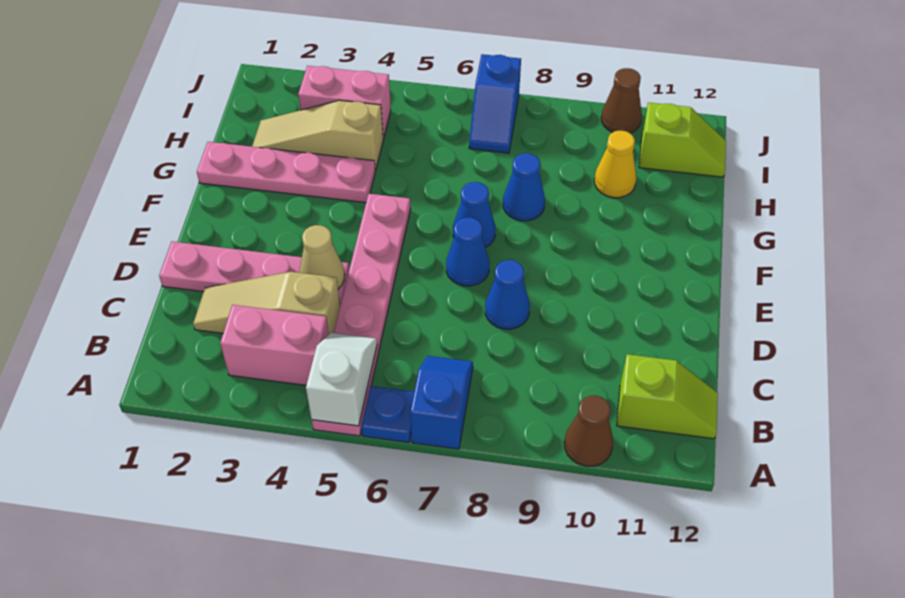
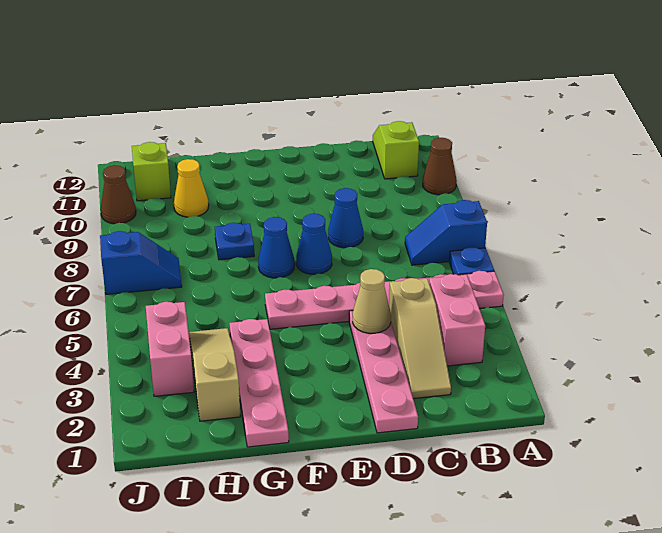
white 1x2 slope [306,333,377,426] -> none
blue 1x1 cone [503,153,545,221] -> blue 1x1 plate [215,223,254,260]
tan 1x3 slope [252,100,383,170] -> tan 1x3 slope turned to [189,328,241,421]

